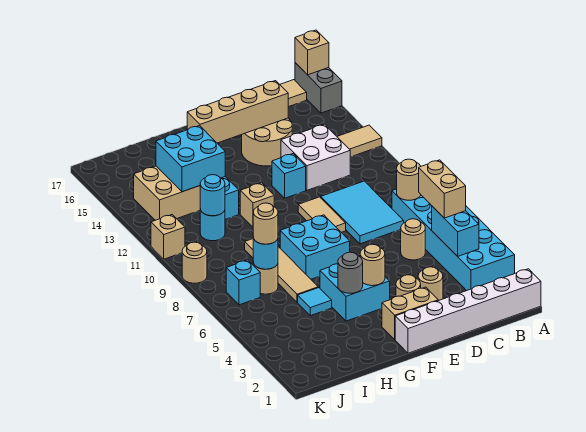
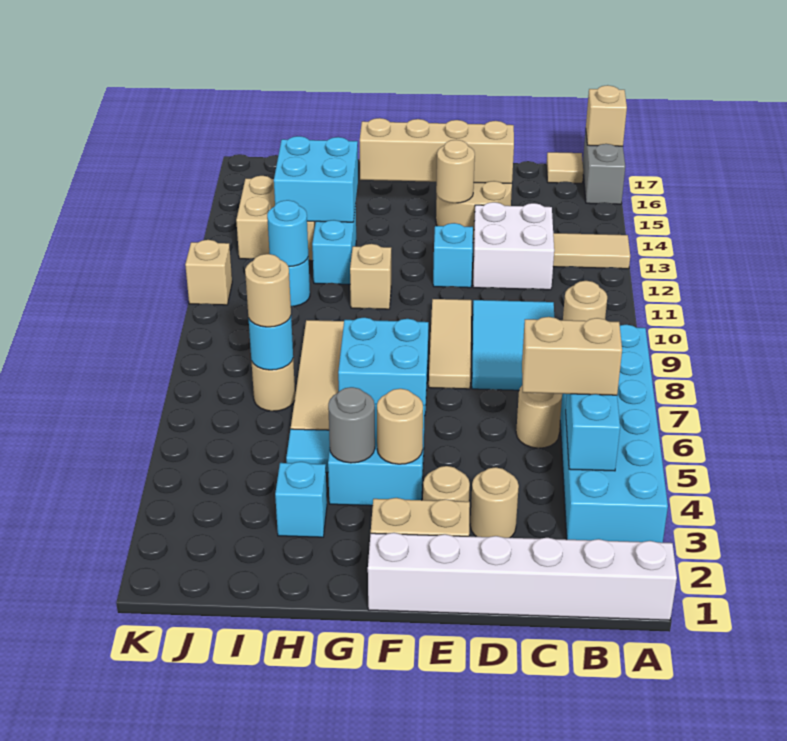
tan 1x2 brick [419,160,466,218] -> tan 1x2 brick turned to [522,317,622,395]
tan 1x2 tile [298,197,346,232] -> tan 1x3 tile [429,299,471,389]
cyan 1x1 brick [226,260,260,305] -> cyan 1x1 brick moved to [275,462,327,537]
tan 1x1 round brick [182,242,207,283] -> tan 1x1 round brick moved to [436,140,475,203]

